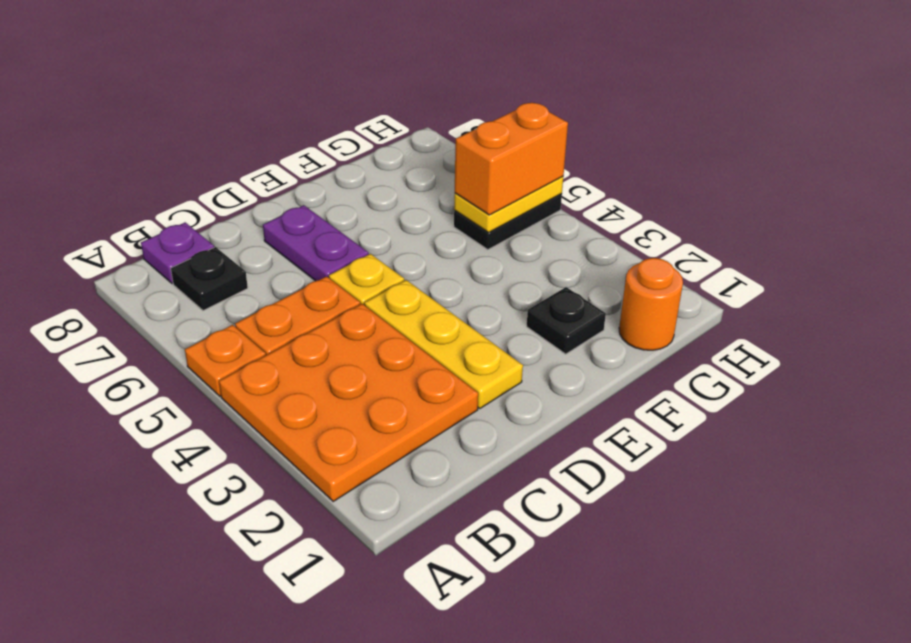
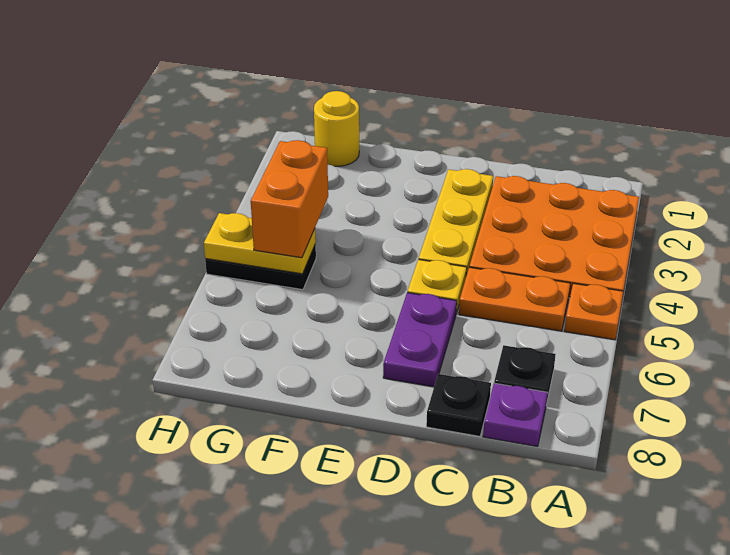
black 1x1 plate [527,287,606,354] -> black 1x1 plate moved to [426,374,491,436]
orange 1x1 round brick [619,258,683,350] -> yellow 1x1 round brick [314,91,359,166]
orange 1x2 brick [455,103,568,215] -> orange 1x2 brick turned to [251,140,328,258]

